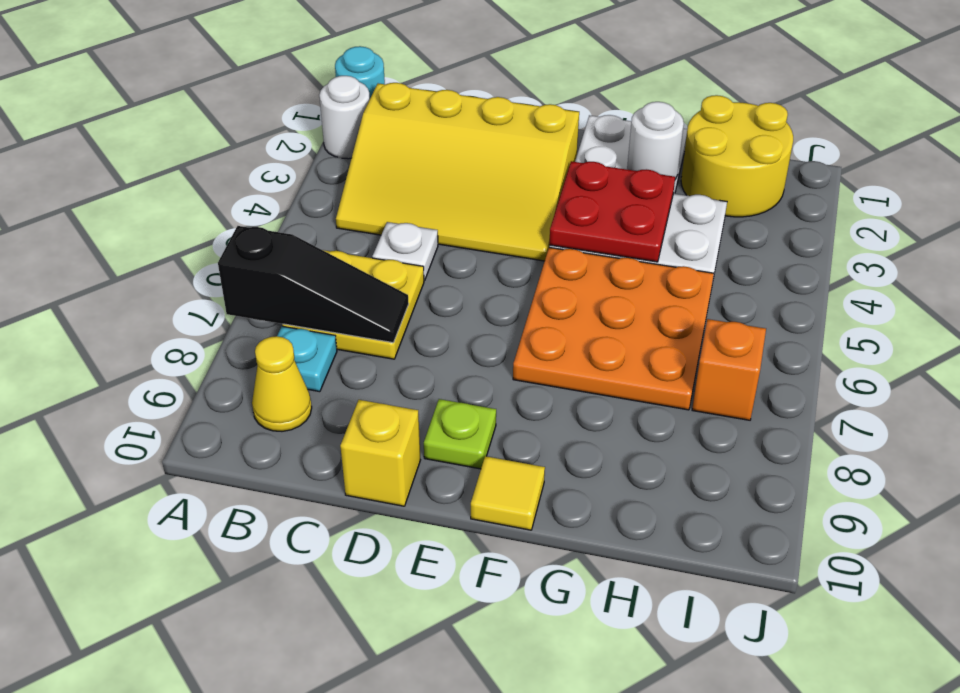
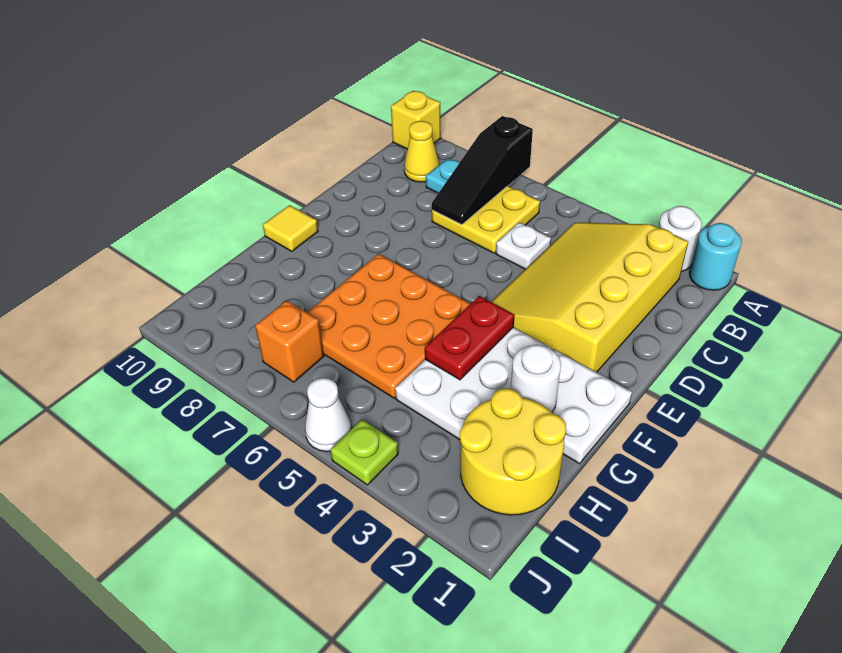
yellow 1x1 brick [340,400,420,506] -> yellow 1x1 brick moved to [391,91,441,149]
lime 1x1 plate [424,399,496,469] -> lime 1x1 plate moved to [330,420,398,485]
red 2x2 plate [549,161,675,262] -> red 1x2 plate [425,296,515,380]
none -> white 1x1 cone [305,378,352,452]

